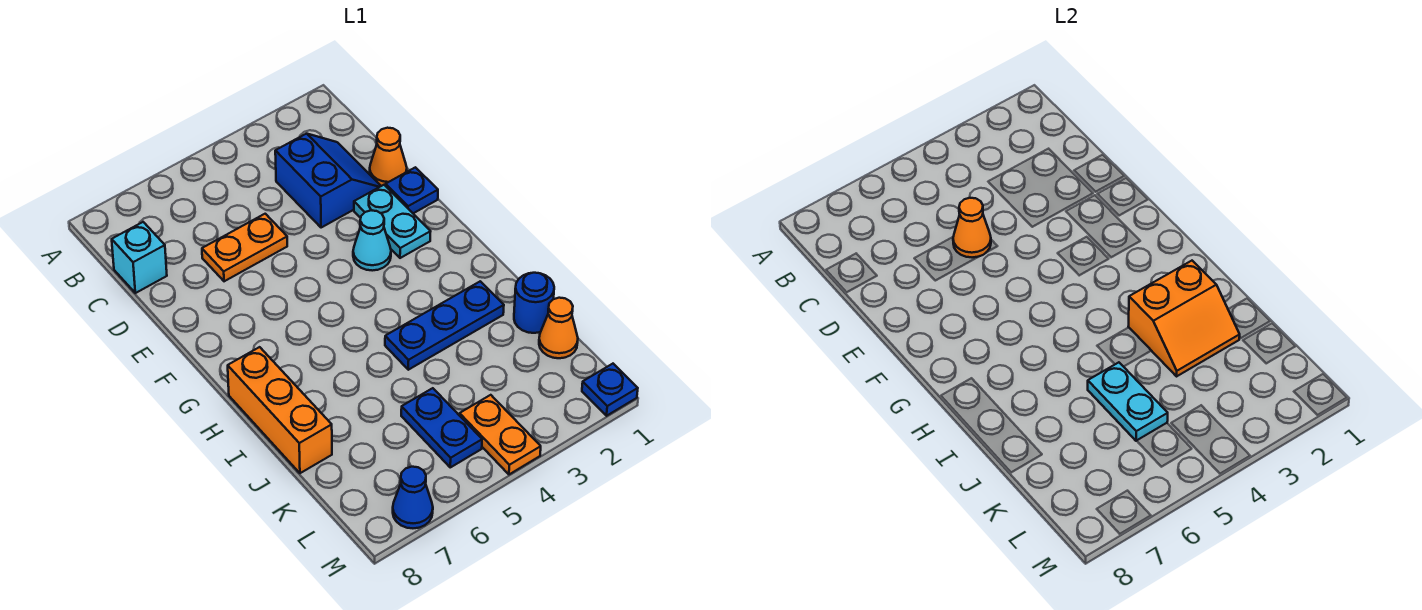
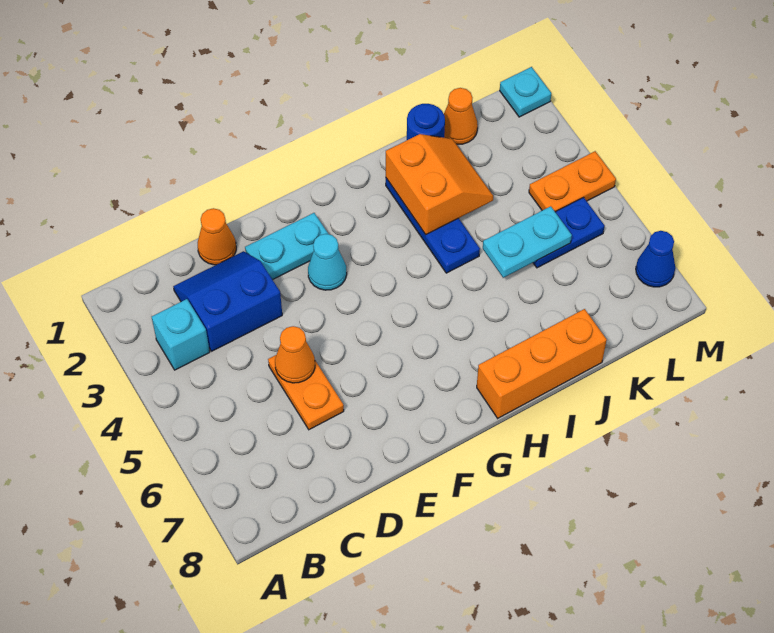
cyan 1x1 brick [112,222,167,293] -> cyan 1x1 brick moved to [152,299,210,370]
blue 1x1 plate [386,167,438,213] -> none
blue 1x1 plate [582,364,638,416] -> cyan 1x1 plate [500,67,551,117]

